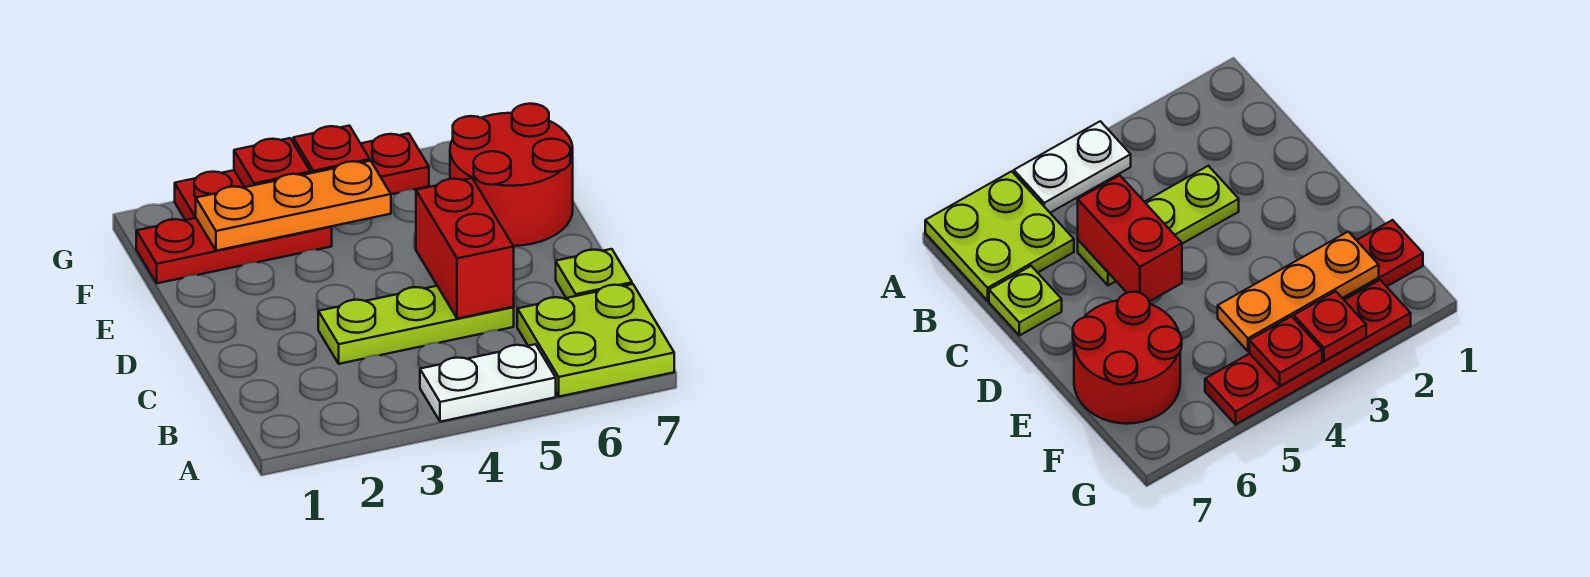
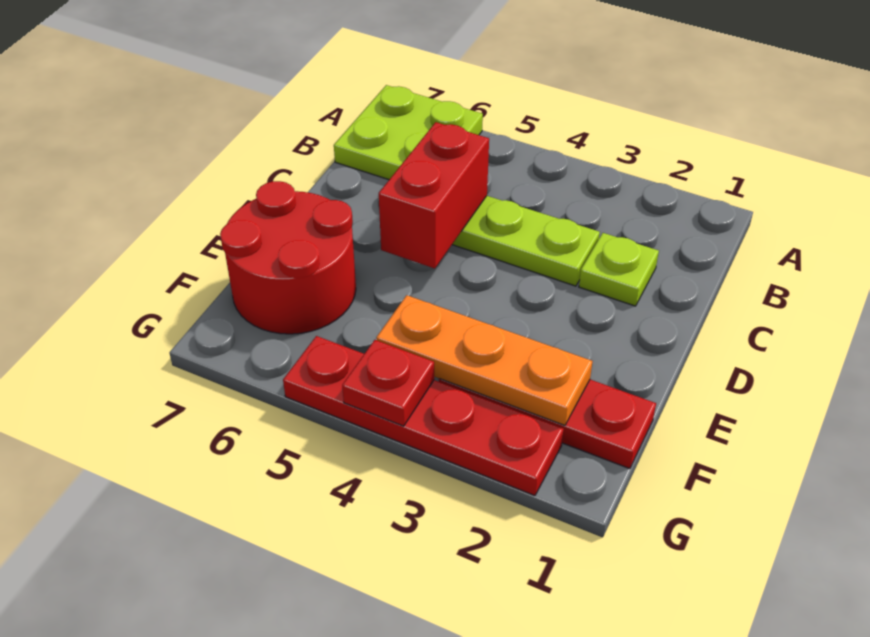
white 1x2 plate [420,344,556,422] -> none
lime 1x1 plate [556,249,632,298] -> lime 1x1 plate moved to [579,233,659,306]
red 1x1 plate [234,138,310,187] -> none

